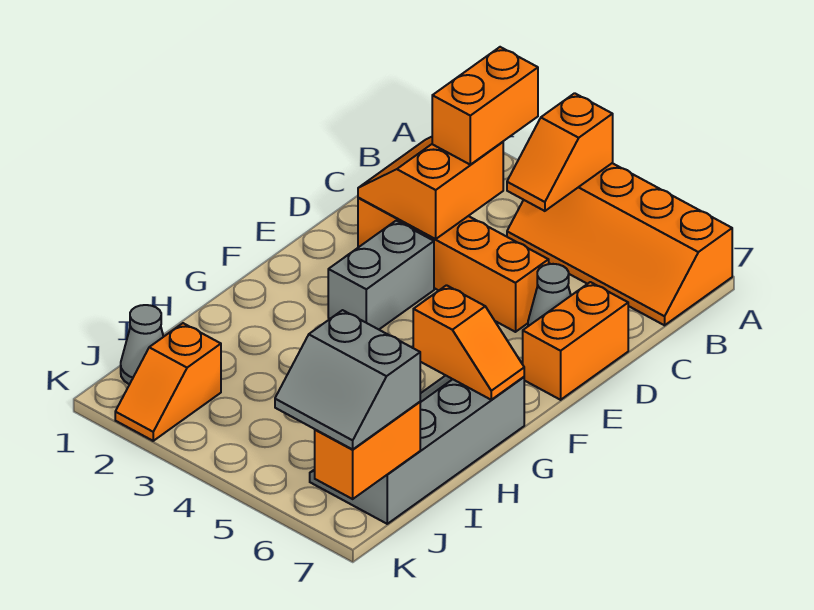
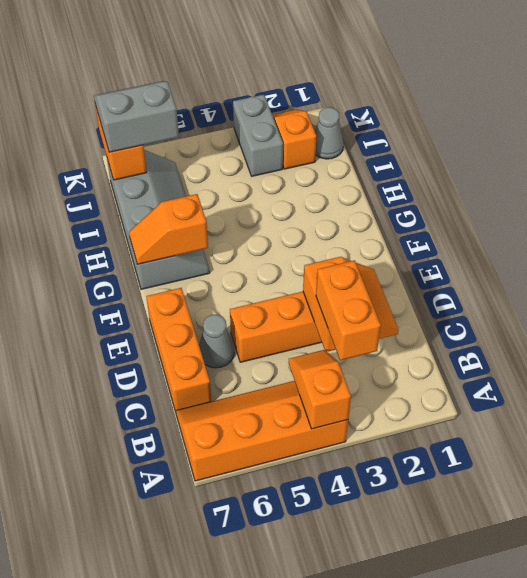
orange 1x2 brick [523,282,628,400] -> orange 1x3 brick [146,288,211,412]
grey 1x2 brick [328,221,434,329] -> grey 1x2 brick moved to [233,95,283,176]

